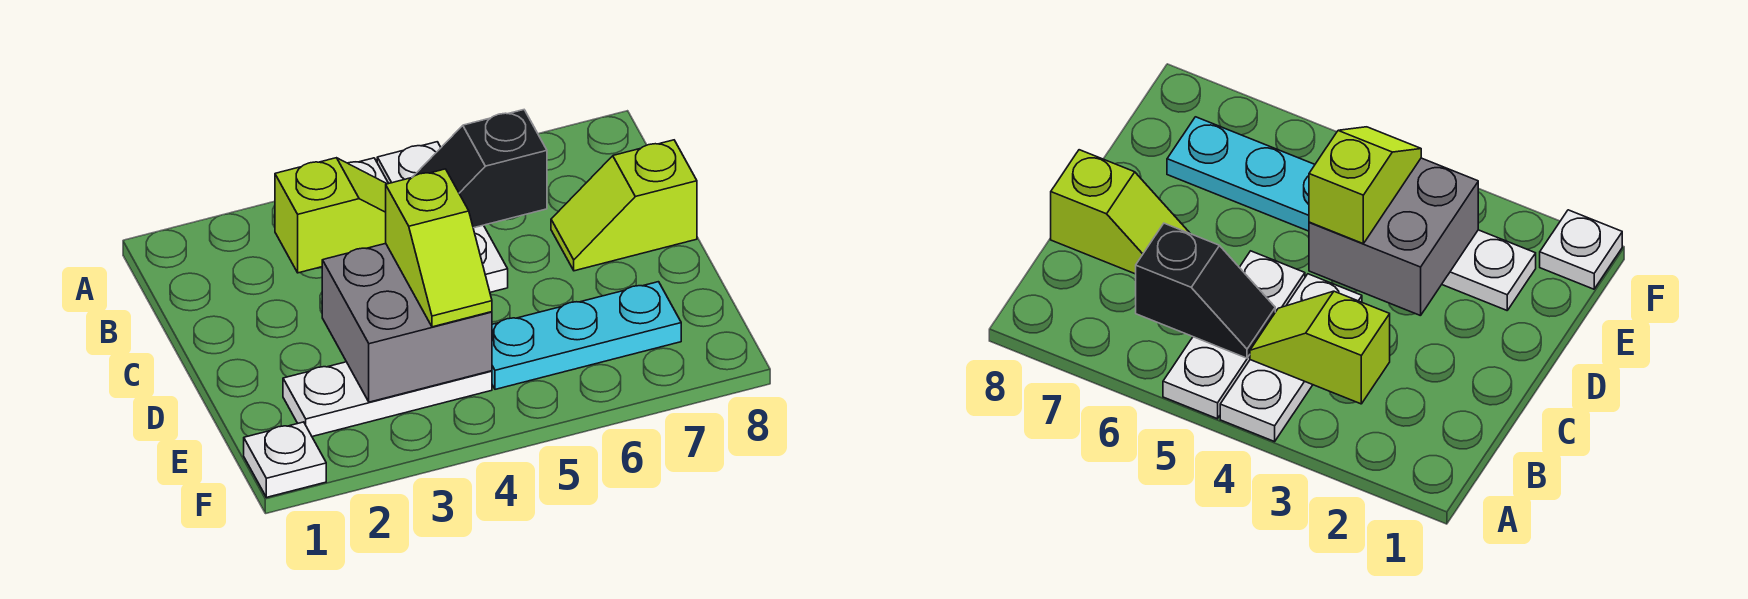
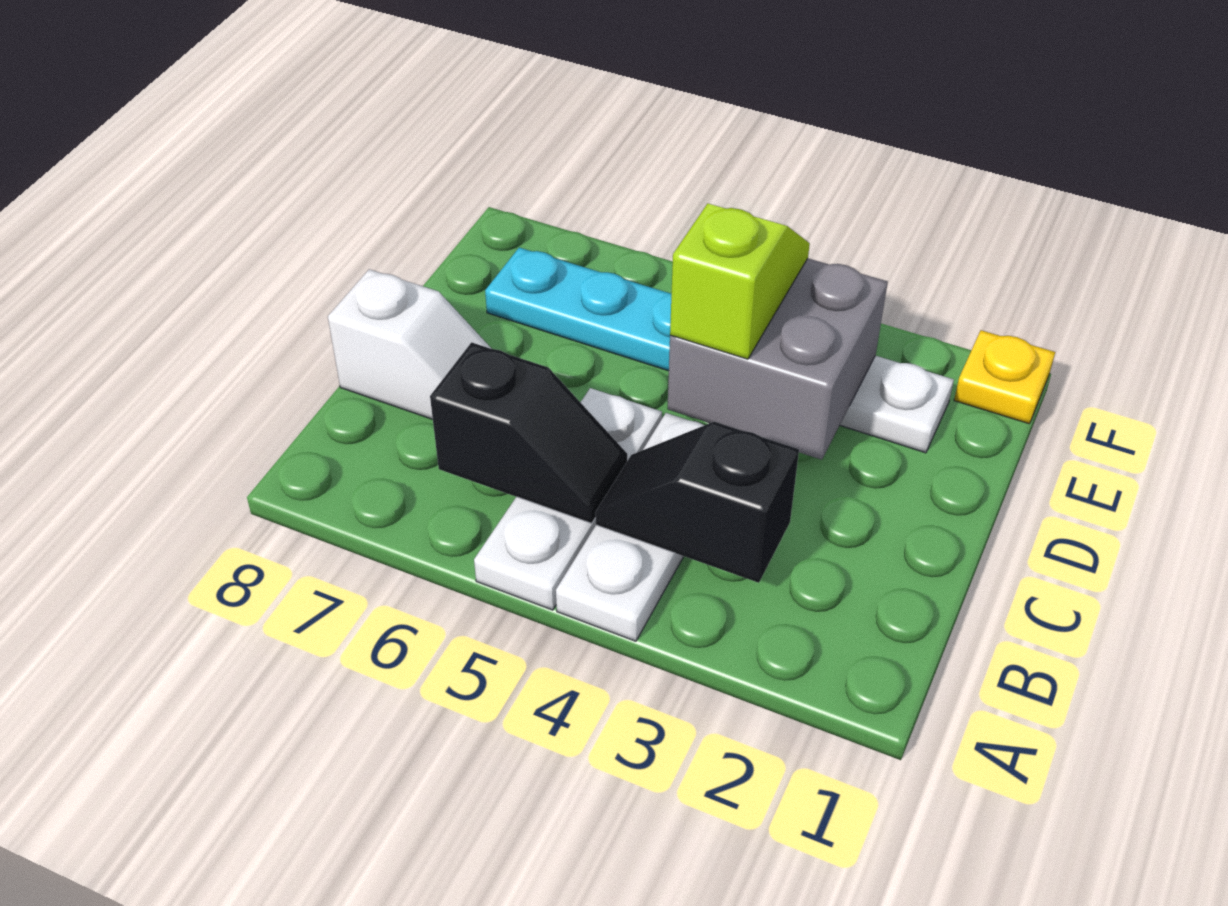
lime 1x2 slope [275,158,387,273] -> black 1x2 slope [595,422,799,583]
lime 1x2 slope [551,140,697,271] -> white 1x2 slope [328,269,492,419]
white 1x1 plate [244,422,326,497] -> yellow 1x1 plate [954,330,1055,424]

